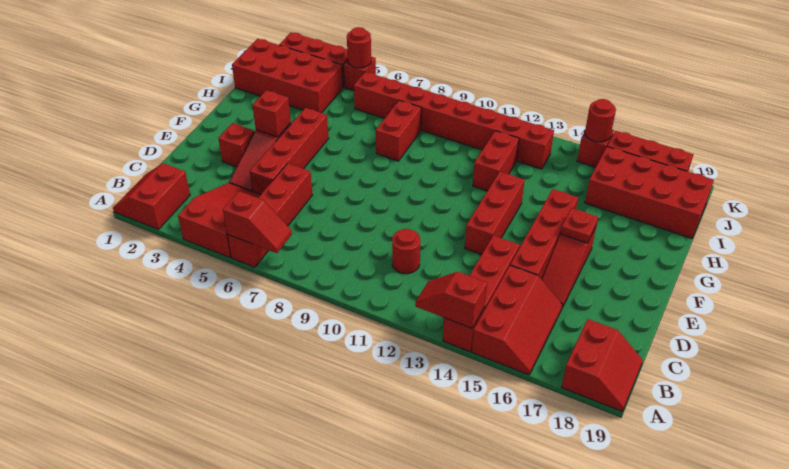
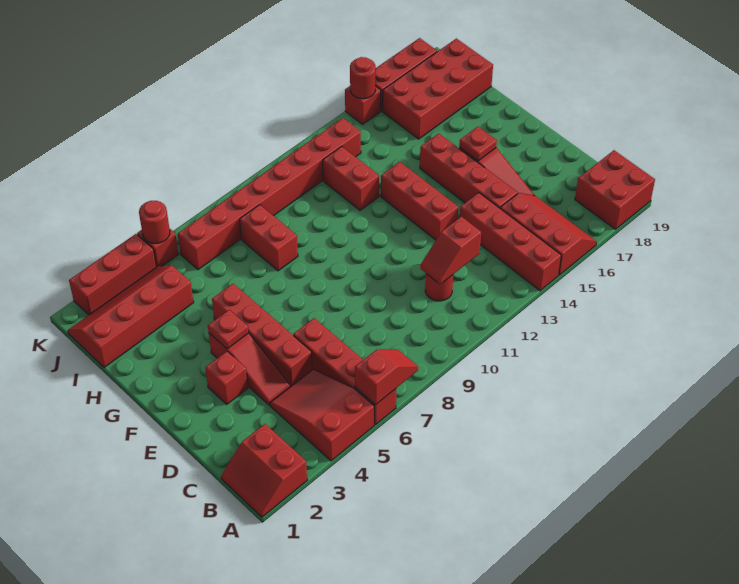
red 1x2 slope [415,272,487,328] -> red 1x2 slope moved to [420,217,481,284]
red 2x2 slope [561,319,643,412] -> red 2x2 brick [575,150,655,229]
red 1x1 brick [253,90,291,137] -> red 1x1 plate [208,310,249,349]
red 2x4 brick [232,39,343,113] -> red 2x4 slope [68,266,194,367]

